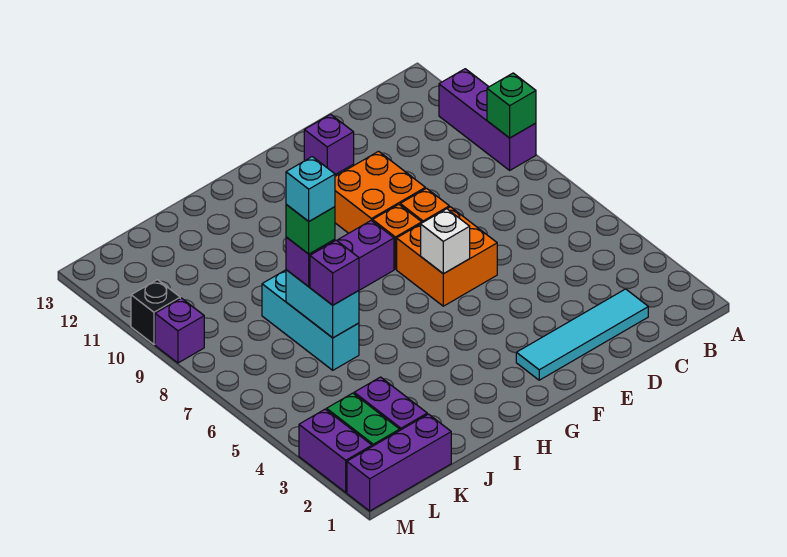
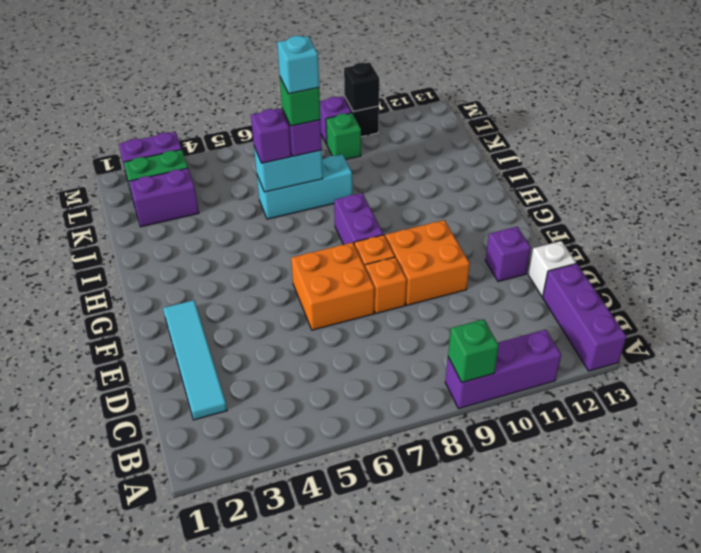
white 1x1 brick [421,209,470,274] -> white 1x1 brick moved to [528,241,576,297]
purple 1x3 brick [347,414,451,511] -> purple 1x3 brick moved to [543,264,626,371]
none -> green 1x1 brick [326,113,361,159]
none -> black 1x1 brick [344,62,379,112]

